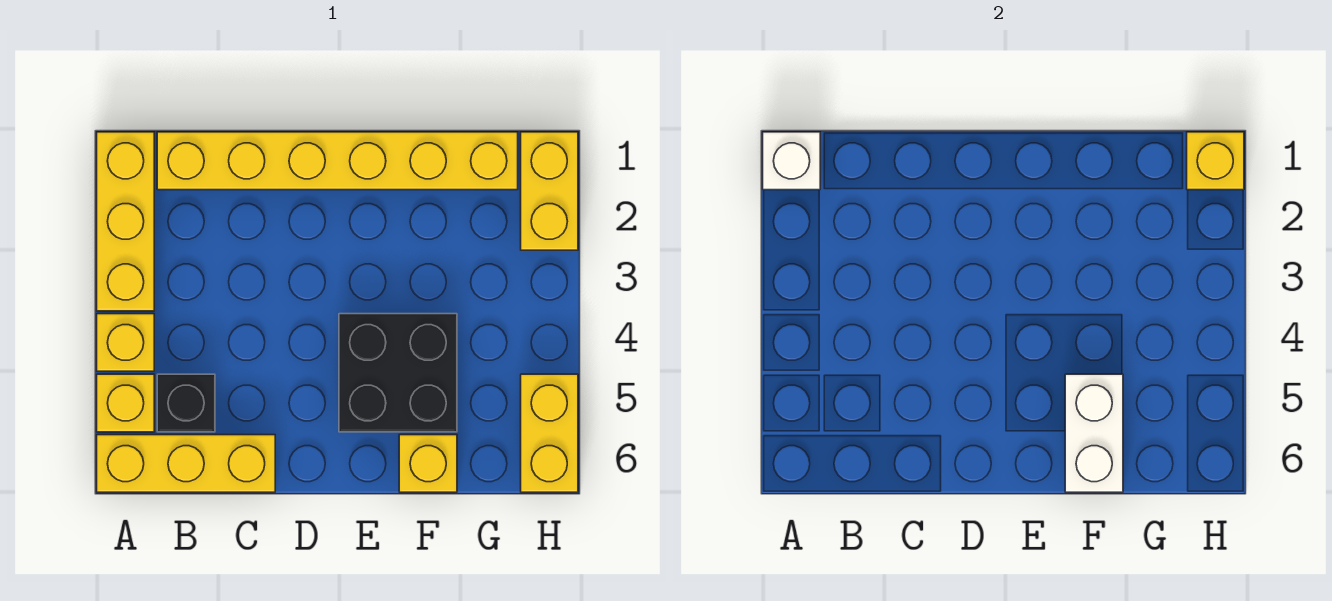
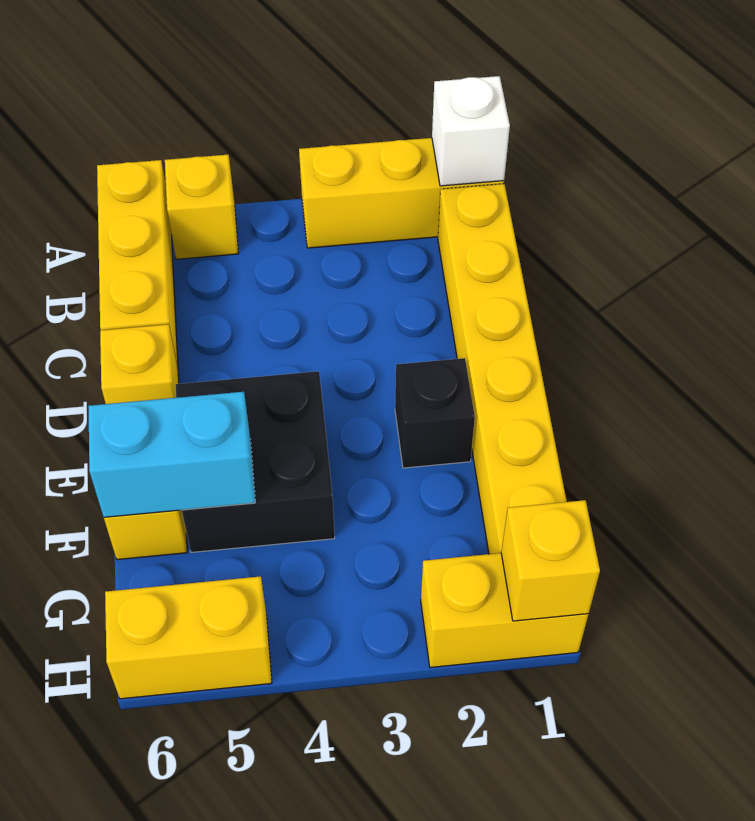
yellow 1x1 brick [97,314,154,371] -> yellow 1x1 brick moved to [100,324,179,404]
black 1x1 brick [157,374,215,432] -> black 1x1 brick moved to [395,358,475,468]
white 1x2 brick [1065,374,1123,492] -> cyan 1x2 brick [88,392,255,517]

